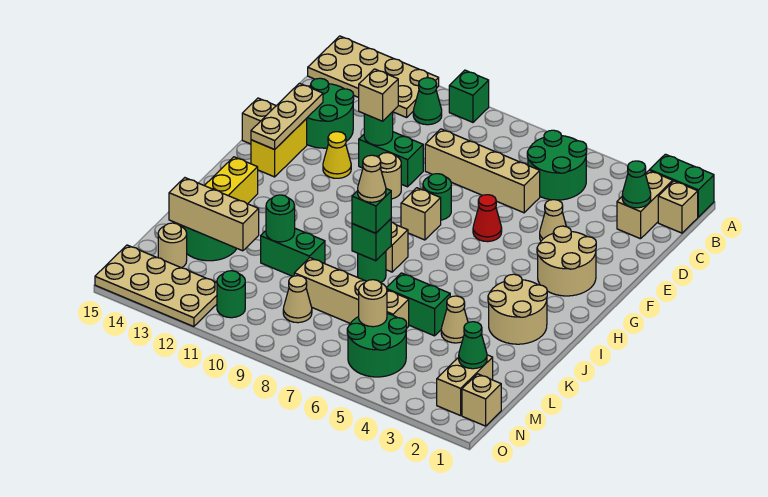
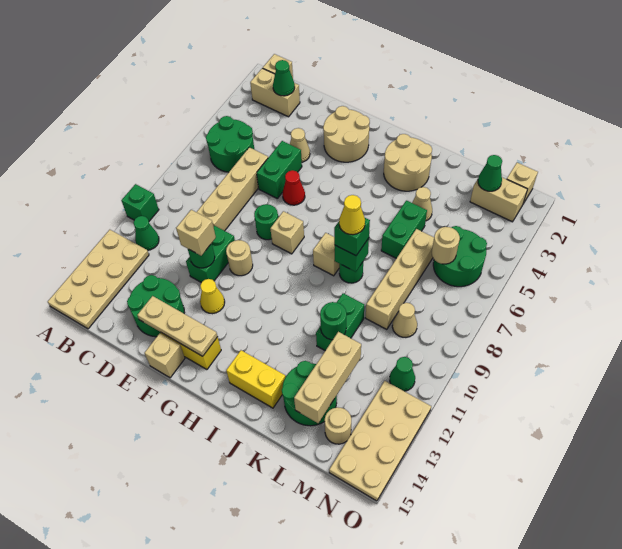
green 1x2 brick [650,154,714,217] -> green 1x2 brick moved to [257,141,302,198]
tan 1x1 cone [358,155,386,202] -> yellow 1x1 cone [339,195,365,235]
green 1x1 round brick [217,271,245,318] -> green 1x1 cone [390,357,415,391]

